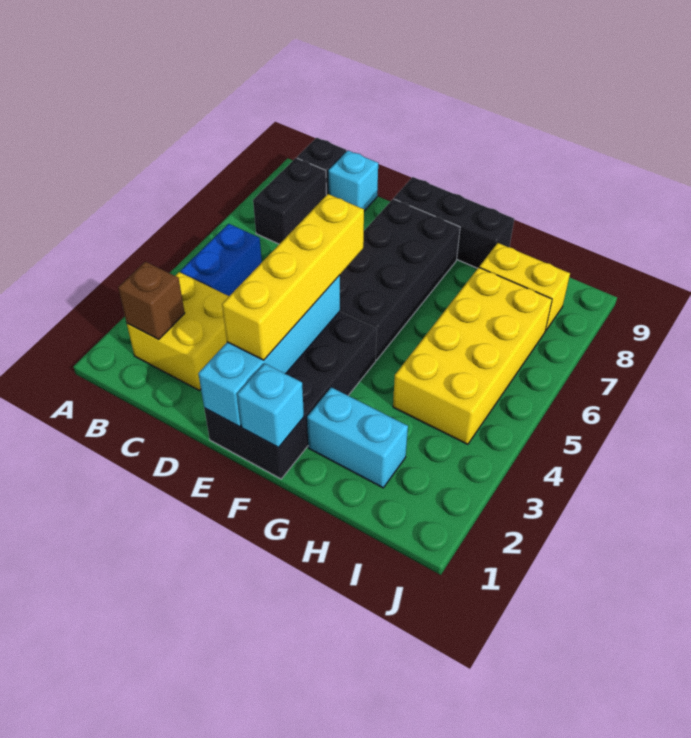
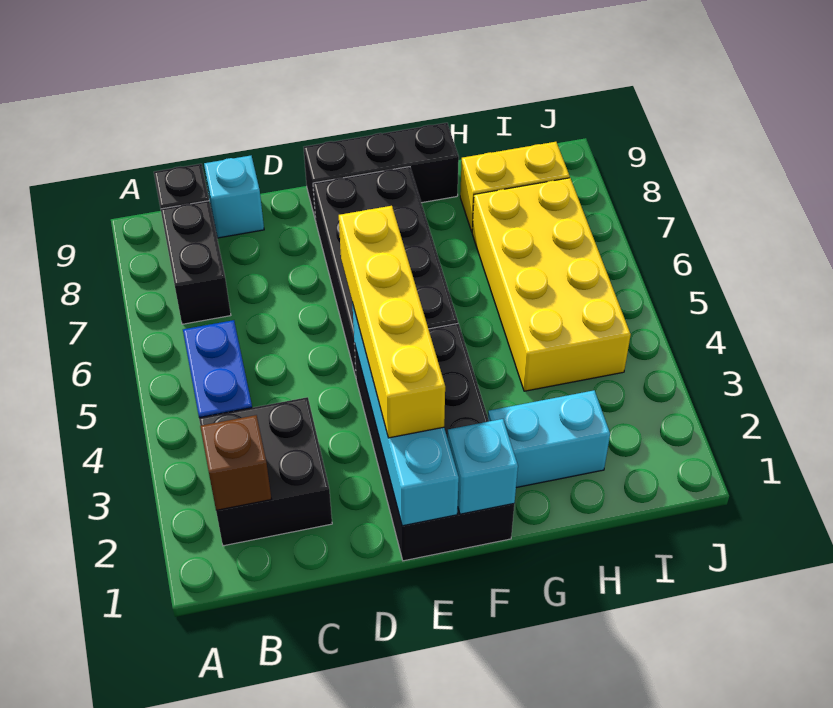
yellow 2x2 brick [127,272,229,390] -> black 2x2 brick [199,397,332,546]

